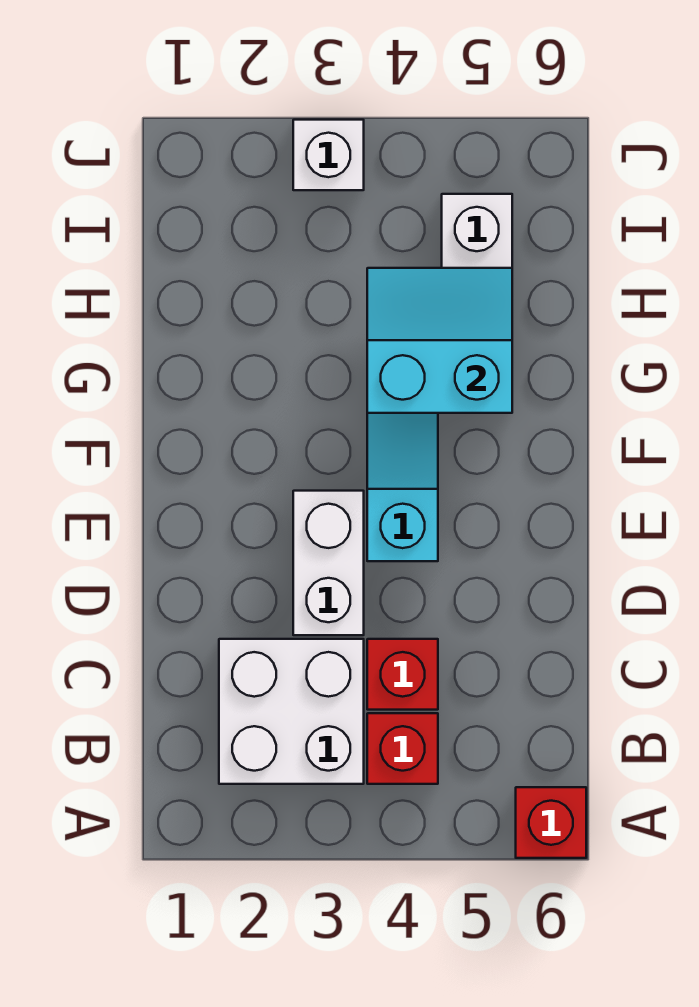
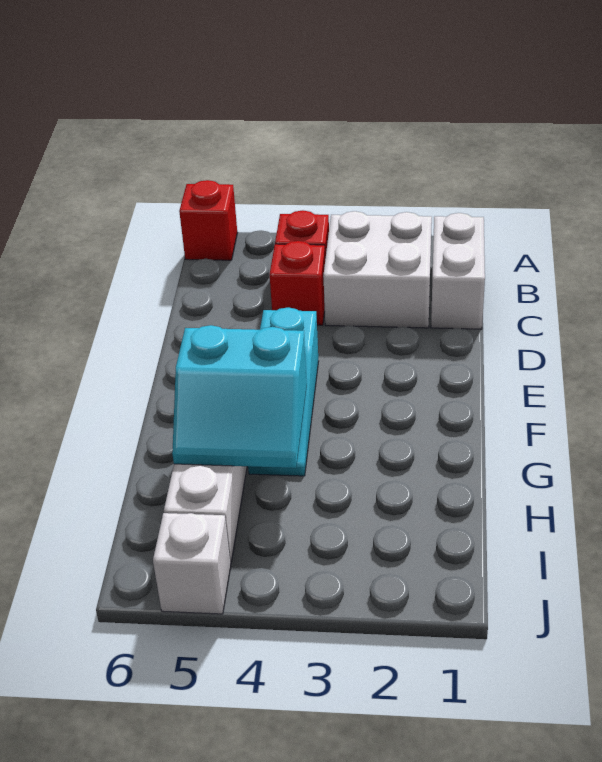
white 1x2 brick [293,491,364,635] -> white 1x2 brick moved to [431,213,485,329]
white 1x1 brick [293,120,364,190] -> white 1x1 brick moved to [153,513,231,614]

